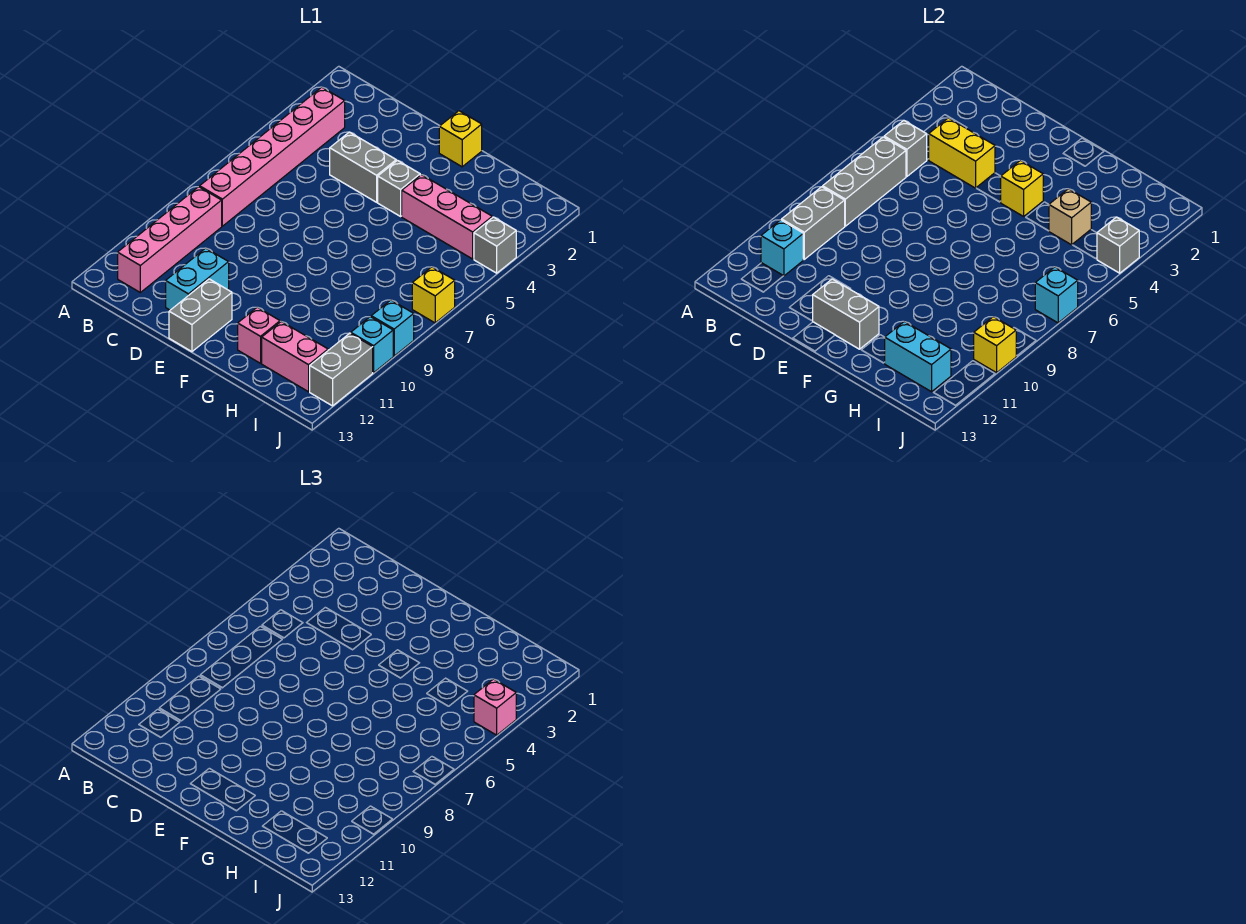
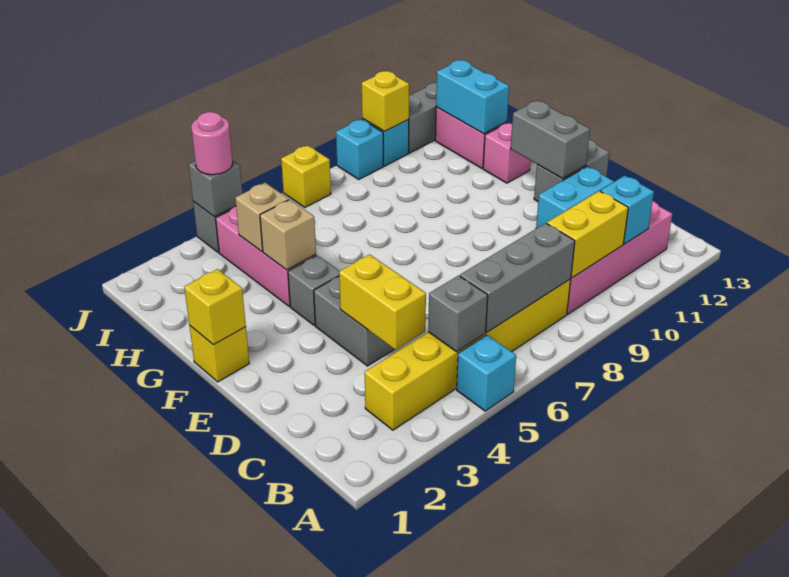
pink 1x6 brick [200,87,345,226] -> yellow 1x6 brick [365,279,571,430]
grey 1x2 brick [782,187,845,259] -> yellow 1x2 brick [547,191,628,277]
yellow 1x1 brick [1001,160,1043,216] -> yellow 1x1 brick moved to [184,269,246,345]
none -> tan 1x1 brick [260,200,316,270]
pink 1x1 brick [474,679,516,735] -> pink 1x1 round brick [191,112,233,175]
cyan 1x1 brick [1035,267,1078,323] -> cyan 1x1 brick moved to [457,335,516,411]

